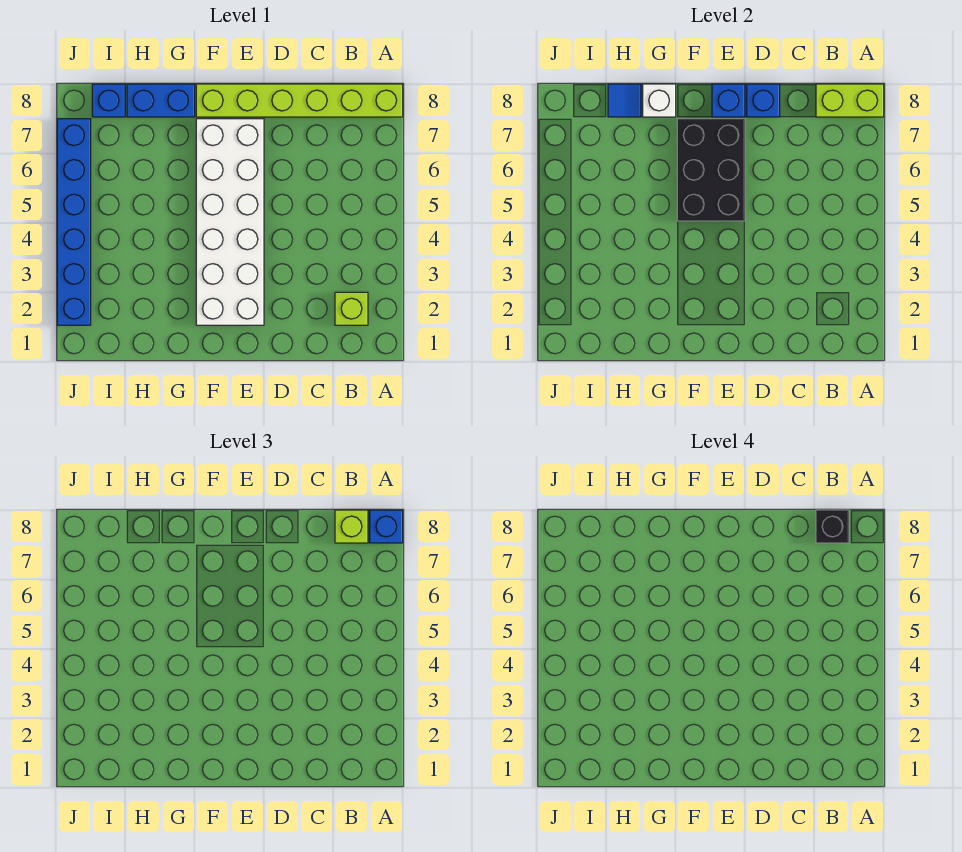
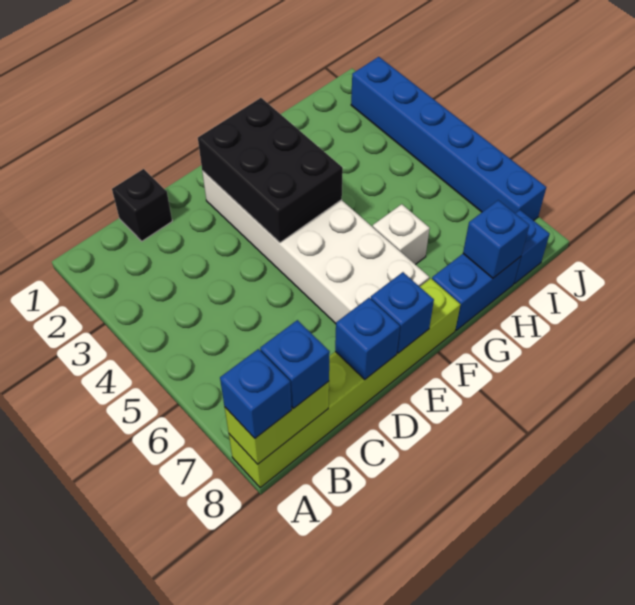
lime 1x1 brick [335,292,368,325] -> none
lime 1x1 brick [335,510,368,543] -> blue 1x1 brick [260,320,330,408]
black 1x1 brick [816,510,849,543] -> black 1x1 brick moved to [112,169,172,241]
black 2x3 brick [677,119,745,221] -> black 2x3 brick moved to [198,98,343,243]
white 1x1 brick [643,84,676,117] -> white 1x1 brick moved to [373,204,430,265]
blue 1x1 tile [608,84,641,117] -> blue 1x1 brick [463,200,529,278]

